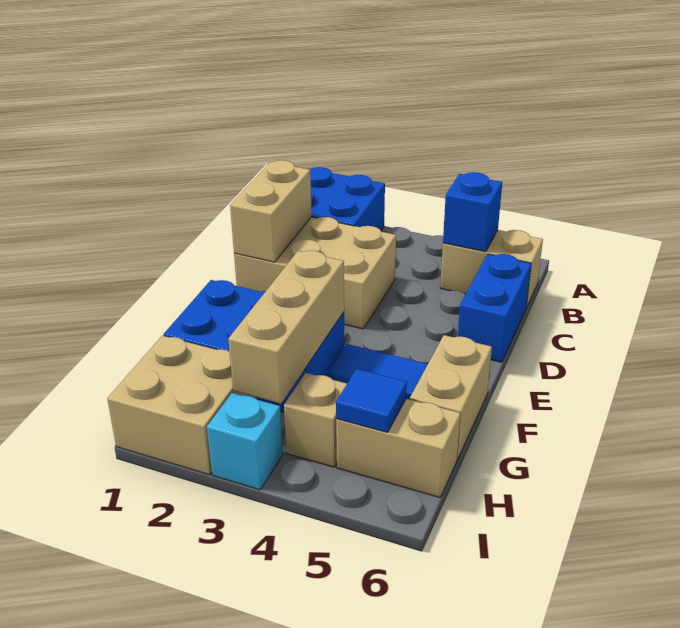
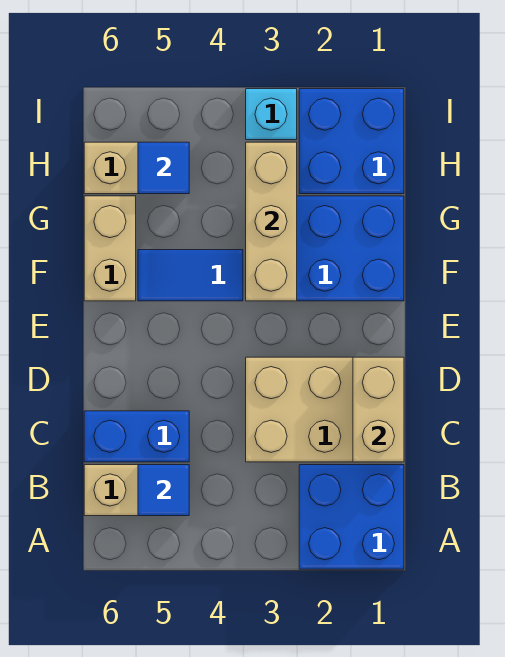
blue 1x1 brick [443,172,502,252] -> blue 1x1 tile [138,465,189,516]
blue 1x2 brick [458,254,531,362] -> blue 1x2 brick turned to [84,411,189,462]
tan 2x2 brick [107,336,257,475] -> blue 2x2 brick [299,89,404,194]
tan 1x1 brick [284,373,347,467] -> none

